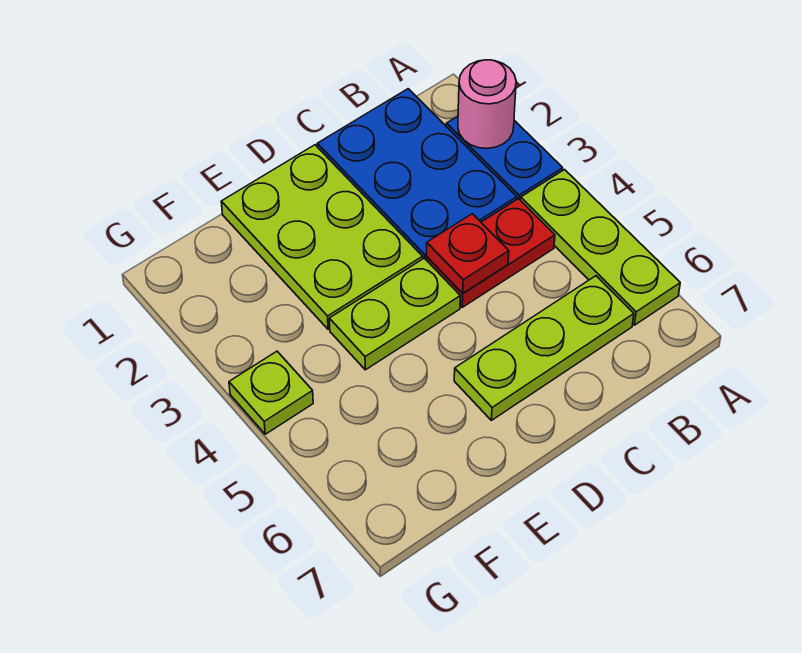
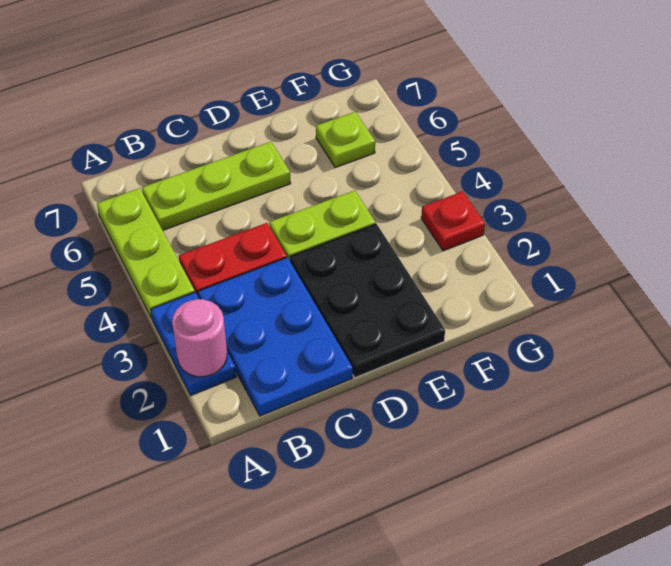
red 1x1 plate [427,214,509,293] -> red 1x1 plate moved to [421,191,485,251]
lime 2x3 plate [221,145,423,329] -> black 2x3 plate [290,224,445,377]
lime 1x1 plate [229,351,313,434] -> lime 1x1 plate moved to [316,112,375,168]

